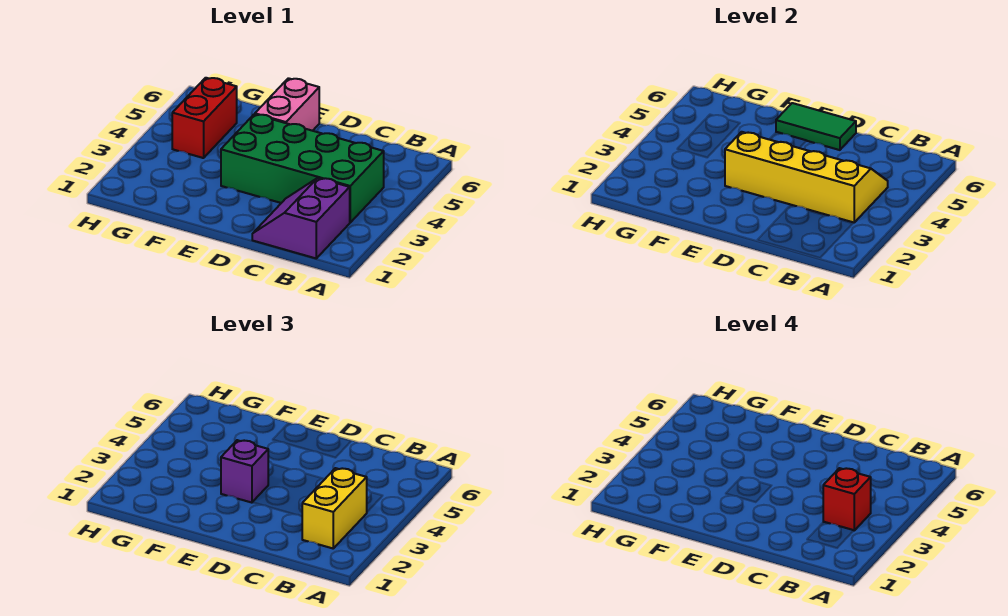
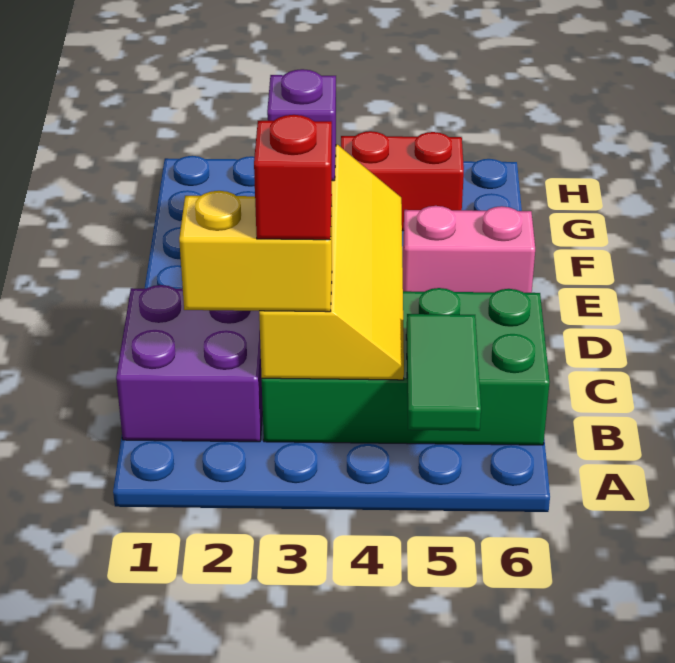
purple 2x2 slope [252,178,350,258] -> purple 2x2 brick [116,285,263,442]
green 2x4 brick [221,114,384,222] -> green 2x4 brick turned to [262,288,550,445]
green 1x2 tile [776,103,856,150] -> green 1x2 tile moved to [406,314,481,431]

